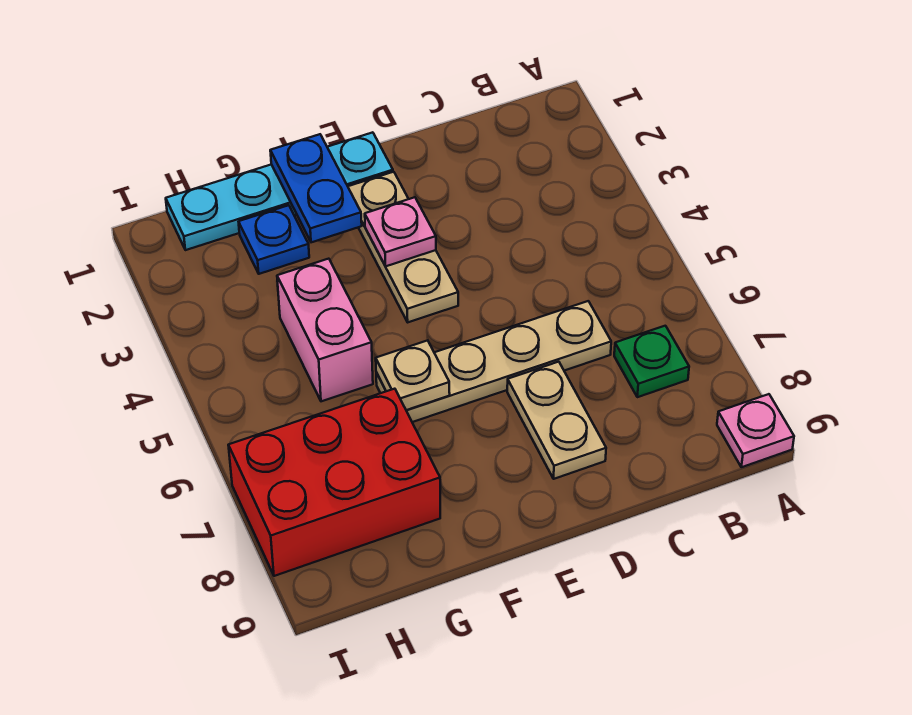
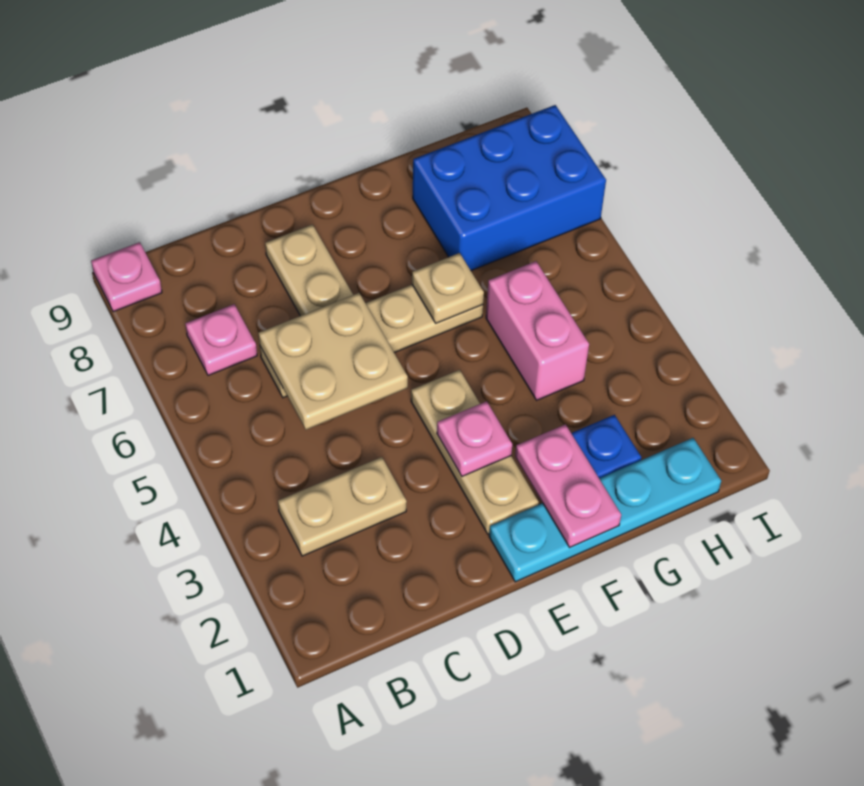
none -> tan 1x2 plate [278,457,407,556]
green 1x1 plate [614,326,689,397] -> pink 1x1 plate [185,304,257,375]
none -> tan 2x2 plate [259,293,408,430]
blue 1x2 plate [270,134,362,242] -> pink 1x2 plate [515,424,621,547]
red 2x3 brick [228,389,440,576] -> blue 2x3 brick [413,105,606,271]

